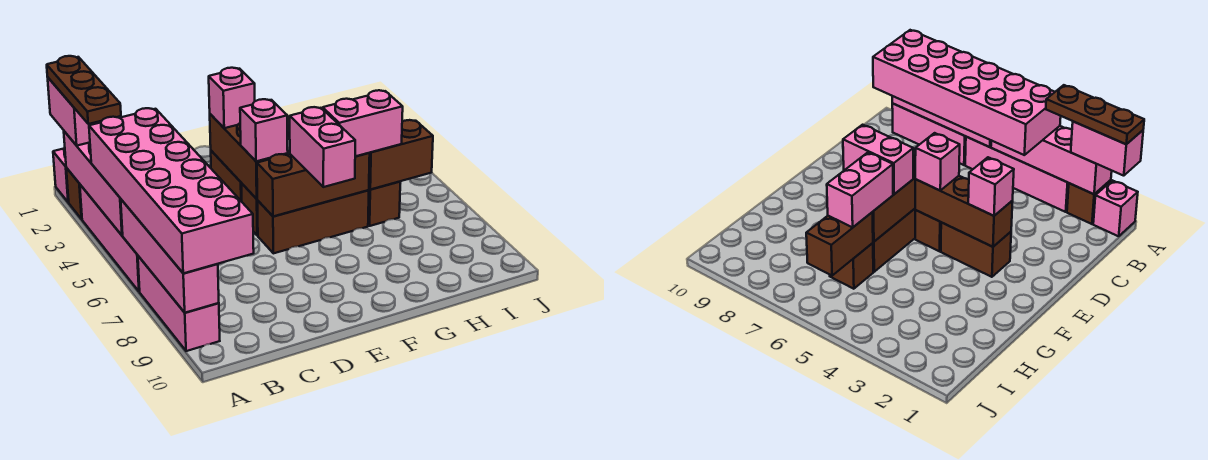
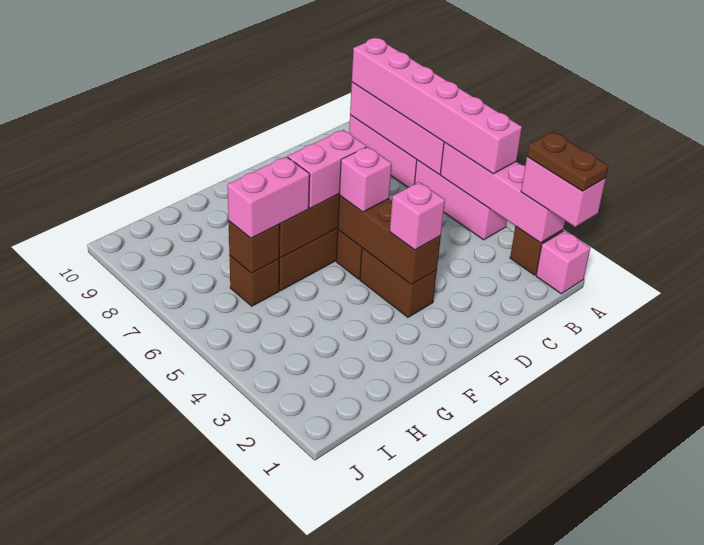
brown 1x3 plate [47,56,121,124] -> brown 1x2 plate [527,132,608,191]
pink 1x4 brick [80,185,140,292] -> pink 1x3 brick [415,160,507,240]
pink 2x6 brick [89,108,254,273] -> pink 1x6 brick [352,38,522,174]
pink 1x2 brick [290,107,356,187] -> pink 1x2 brick turned to [288,130,366,208]
brown 1x2 brick [369,120,433,190] -> brown 1x1 brick [228,221,280,273]

